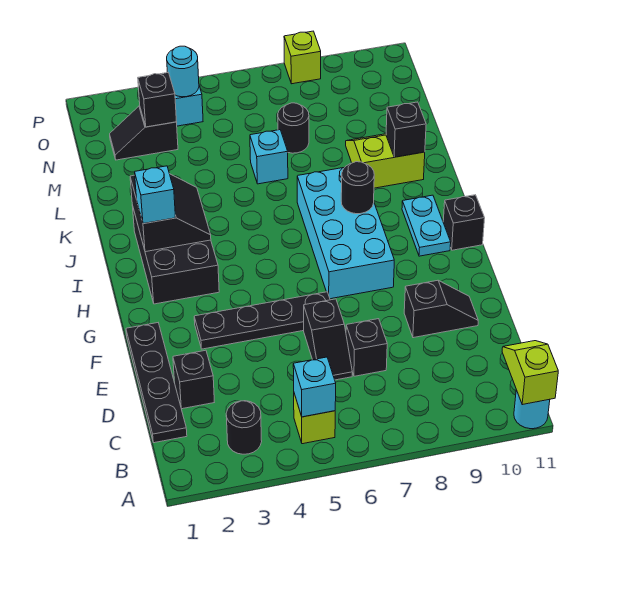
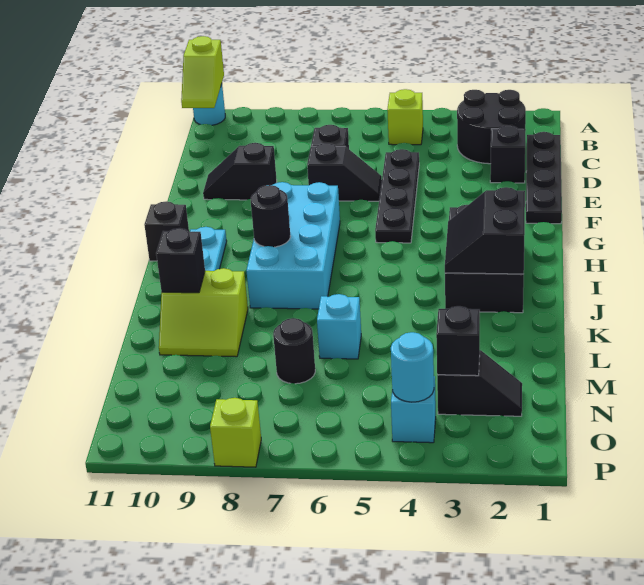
black 1x1 round brick [226,401,262,454] -> black 2x2 round brick [457,90,526,164]
cyan 1x1 brick [293,357,336,417] -> none
black 1x2 slope [304,299,352,380] -> black 1x2 slope turned to [307,143,382,201]
black 1x4 plate [194,292,330,349] -> black 1x4 plate turned to [375,149,419,243]
cyan 1x1 brick [135,166,176,224] -> none

